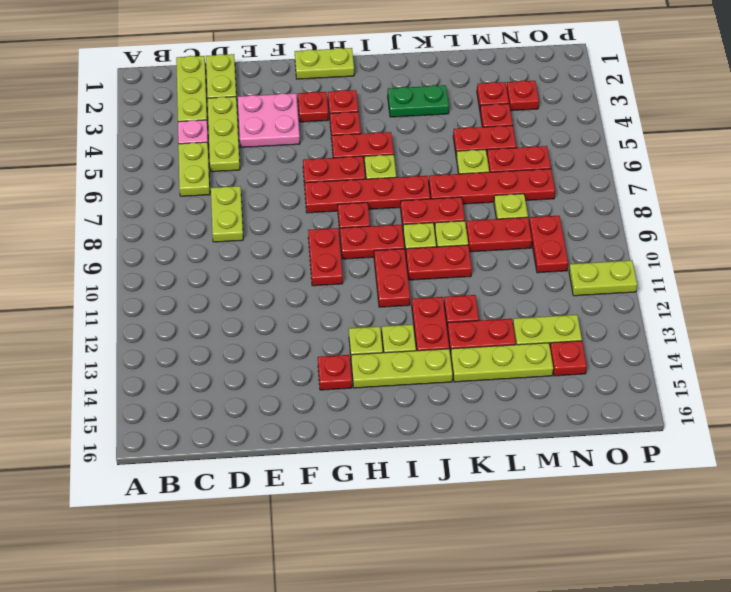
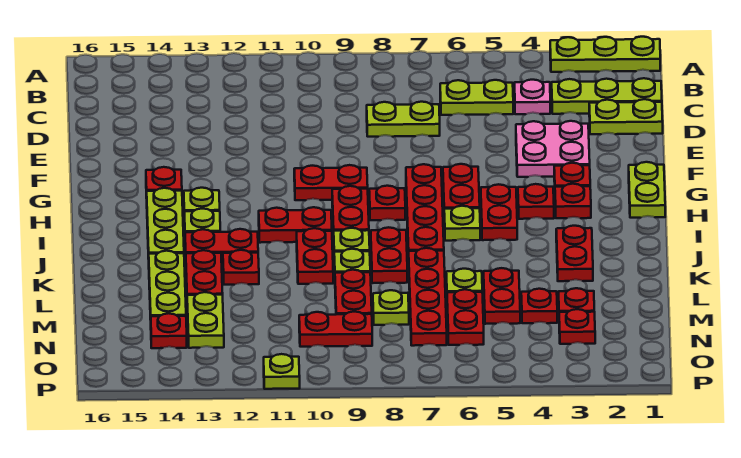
lime 1x3 plate [208,97,240,172] -> lime 1x3 plate moved to [550,37,660,72]
green 1x2 plate [388,85,449,117] -> red 1x2 plate [556,226,593,281]
lime 1x2 plate [569,260,637,296] -> lime 1x1 plate [264,354,300,389]

